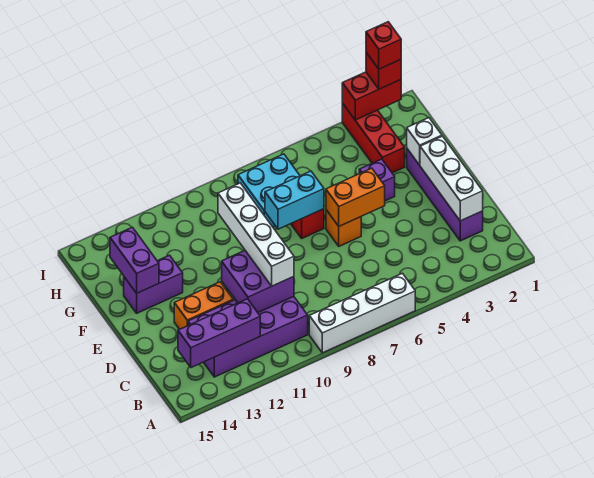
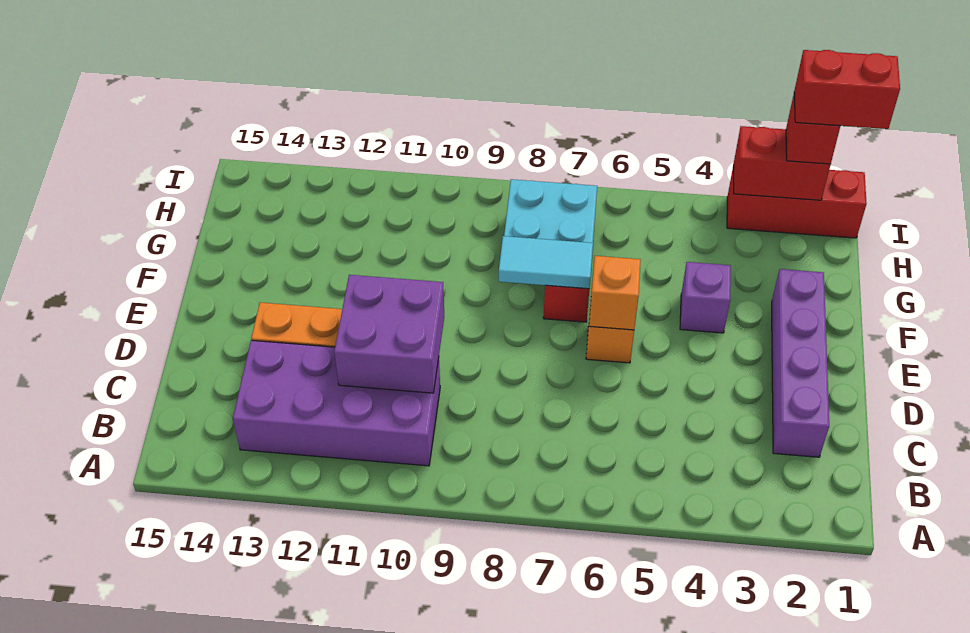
white 1x4 brick [309,273,415,353] -> none
purple 1x3 brick [178,299,260,368] -> none
white 1x3 brick [420,136,483,221] -> none
white 1x4 brick [218,183,294,286] -> none
orange 1x2 brick [326,168,385,226] -> orange 1x1 brick [589,256,641,330]
white 1x1 brick [407,118,442,165] -> none
cyan 1x2 brick [265,171,324,229] -> cyan 1x2 tile [499,236,593,289]
purple 1x2 brick [124,255,183,313] -> none
purple 1x2 brick [110,227,159,293] -> none
red 1x3 brick [342,103,405,173] -> red 1x3 brick turned to [727,164,867,238]
red 1x1 brick [366,22,401,69] -> red 1x2 brick [794,50,900,129]

